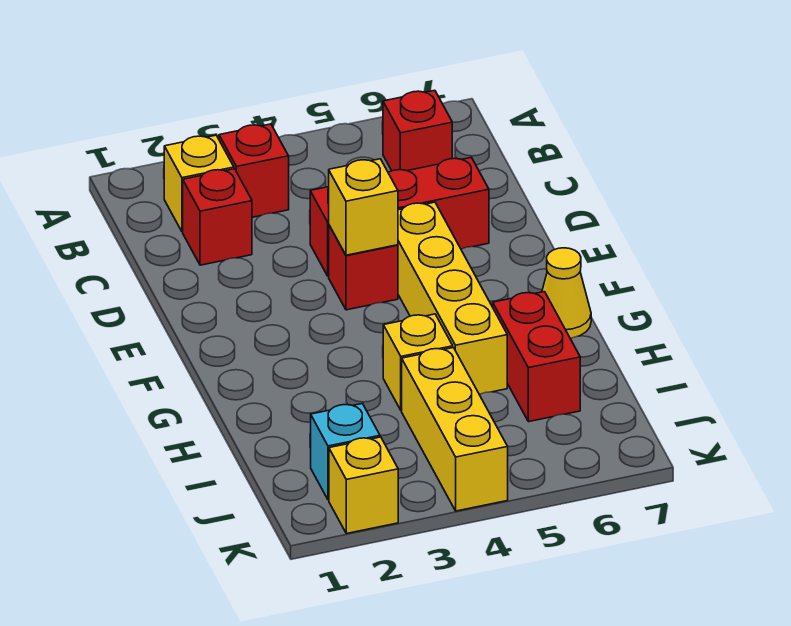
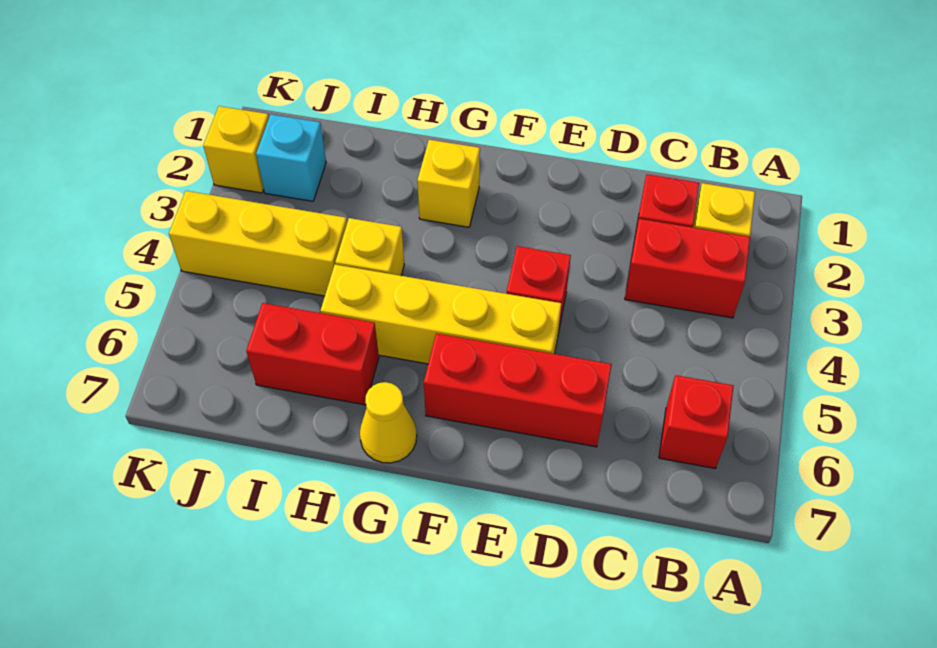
red 1x1 brick [219,124,289,217] -> red 1x2 brick [625,219,750,318]
red 1x3 brick [310,157,489,276] -> red 1x3 brick turned to [424,333,612,447]
yellow 1x1 brick [329,159,398,255] -> yellow 1x1 brick moved to [417,140,480,227]

